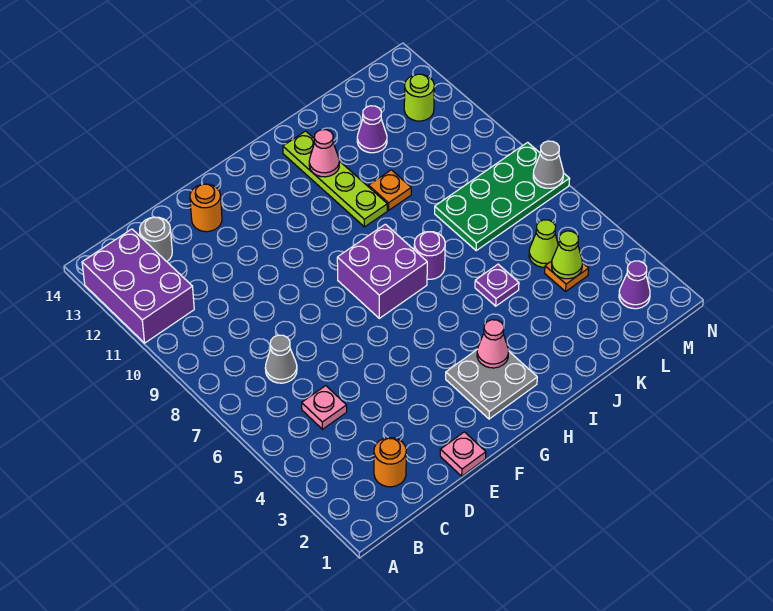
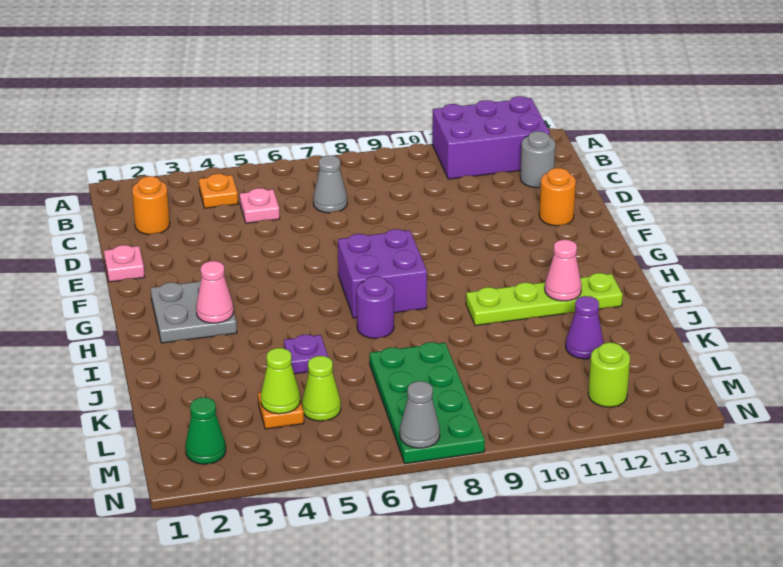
orange 1x1 plate [369,170,411,210] -> orange 1x1 plate moved to [199,174,238,208]
purple 1x1 cone [619,261,650,309] -> green 1x1 cone [186,397,226,464]

